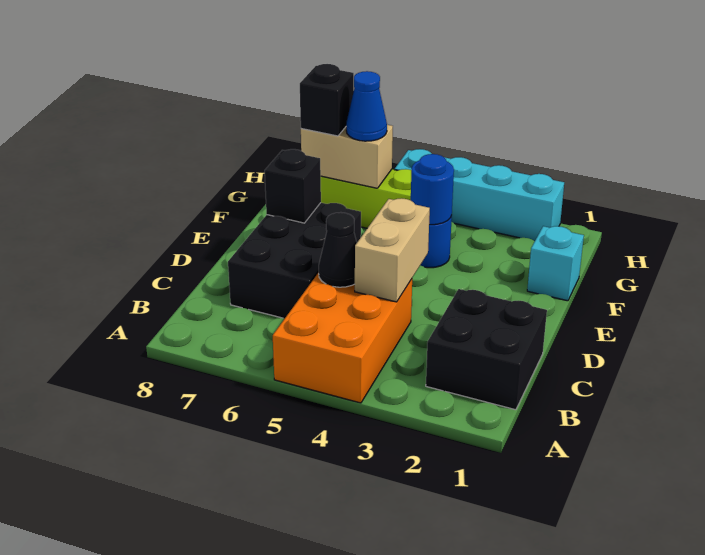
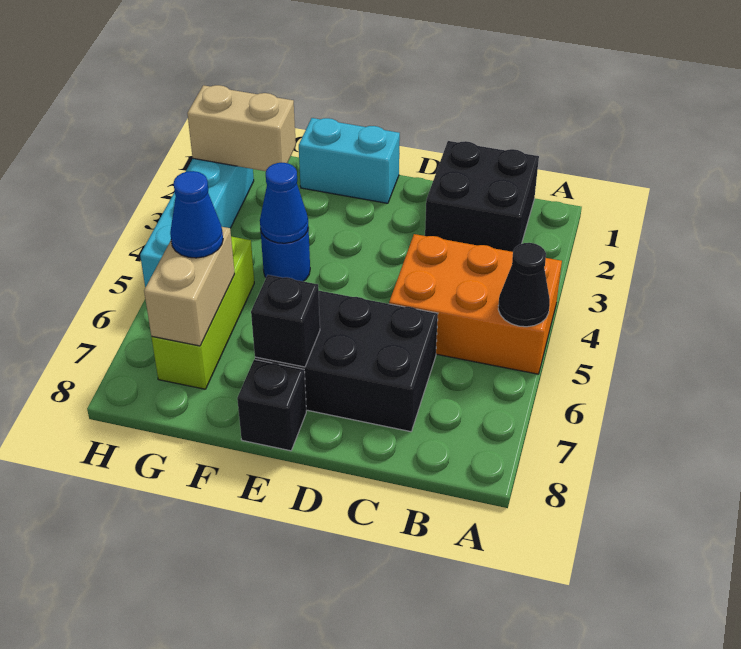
tan 1x2 brick [355,198,430,302] -> tan 1x2 brick moved to [187,85,296,171]
black 1x1 cone [319,212,357,287] -> black 1x1 cone moved to [498,243,550,327]
cyan 1x1 brick [527,226,584,301] -> cyan 1x2 brick [299,118,400,203]
blue 1x1 round brick [411,154,454,225] -> blue 1x1 cone [260,163,308,243]
black 1x1 brick [300,64,354,136] -> black 1x1 brick moved to [237,359,306,451]

